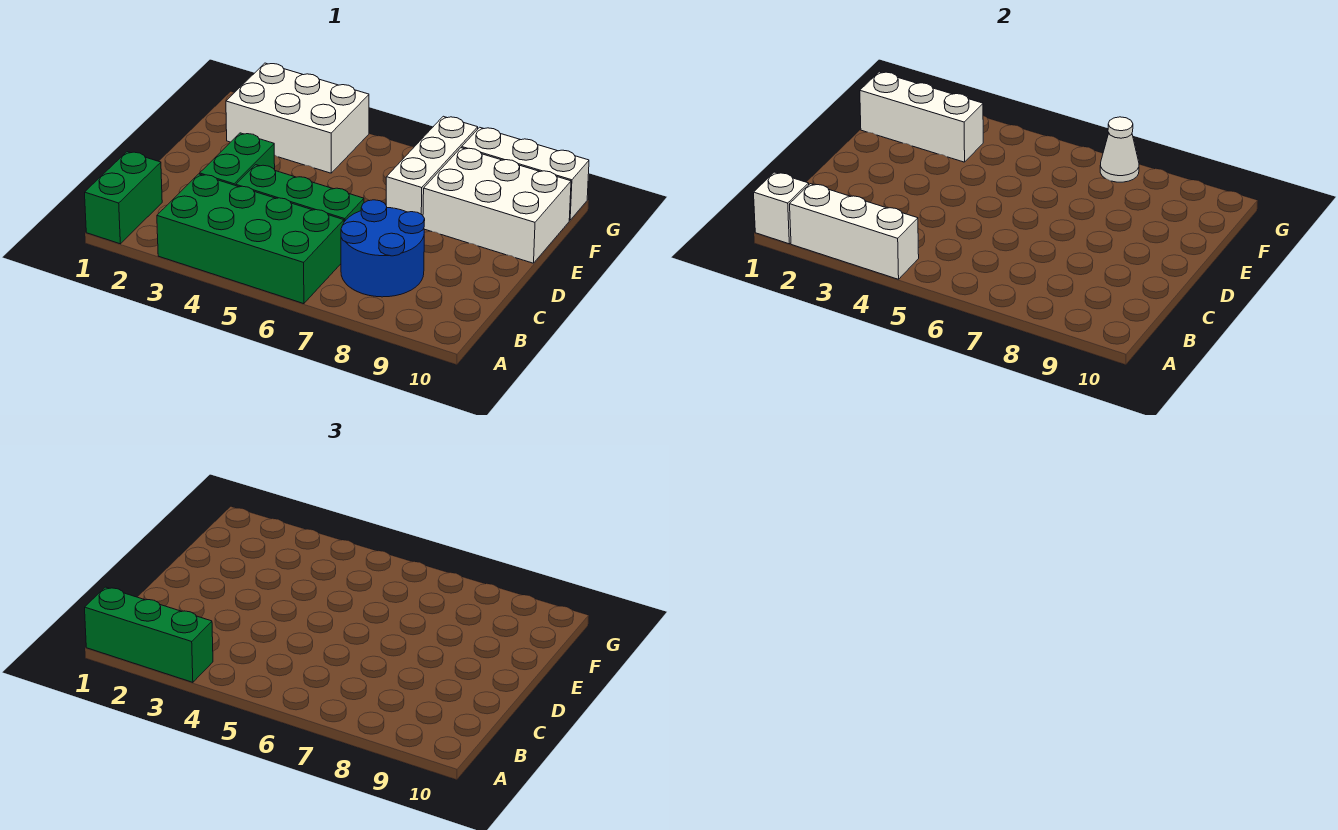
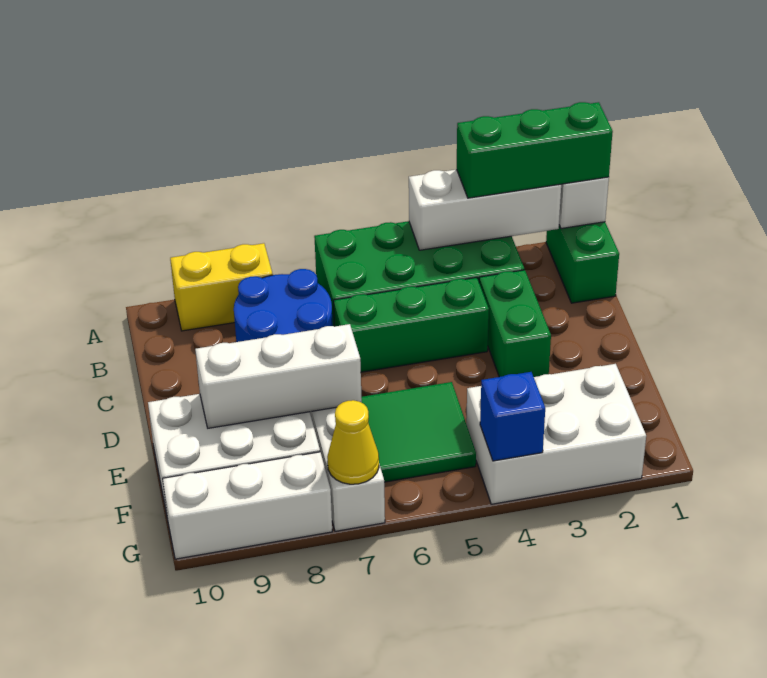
none -> yellow 1x2 brick [170,243,273,331]
none -> green 2x2 tile [361,382,476,482]
white 1x3 brick [860,72,983,162] -> white 1x3 brick moved to [195,324,362,428]
none -> blue 1x1 brick [480,372,545,461]
white 1x1 cone [1100,117,1139,182] -> yellow 1x1 cone [327,400,379,484]

